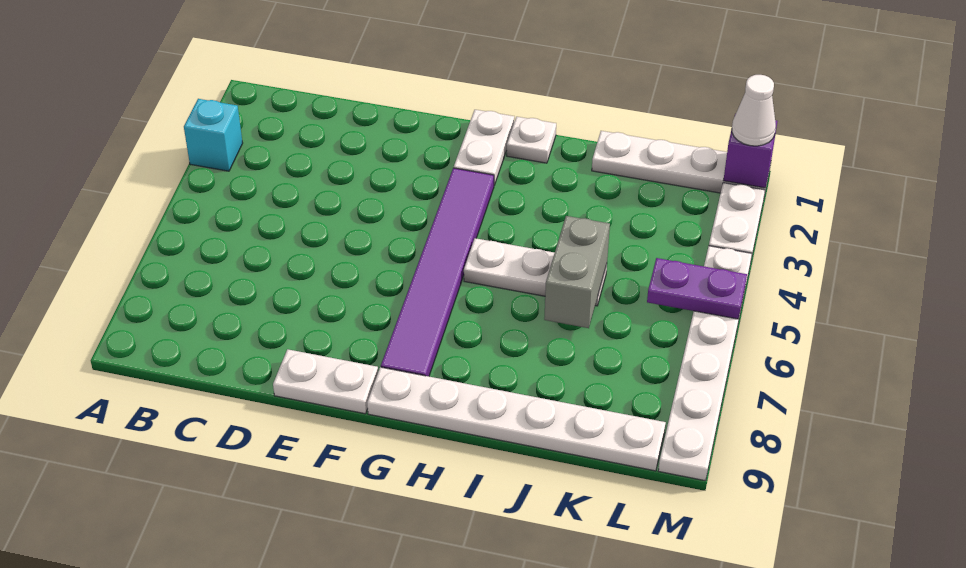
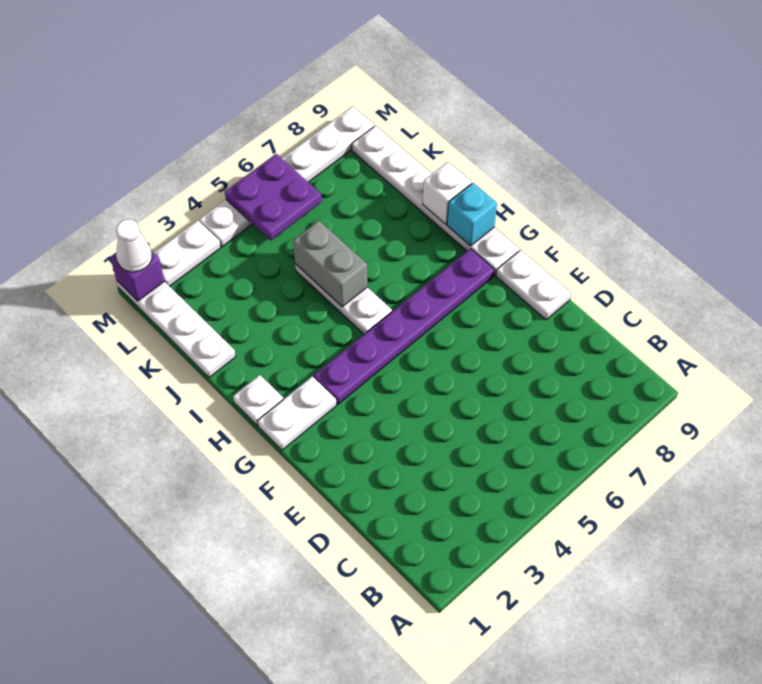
cyan 1x1 brick [184,99,243,171] -> cyan 1x1 brick moved to [447,183,497,246]
purple 1x6 tile [381,168,494,376] -> purple 1x6 plate [314,249,495,404]
none -> white 1x1 brick [423,162,472,224]
grey 1x2 brick [544,216,610,328] -> grey 1x2 brick turned to [293,221,367,307]
purple 1x2 plate [647,258,747,319] -> purple 2x2 plate [225,154,322,240]

